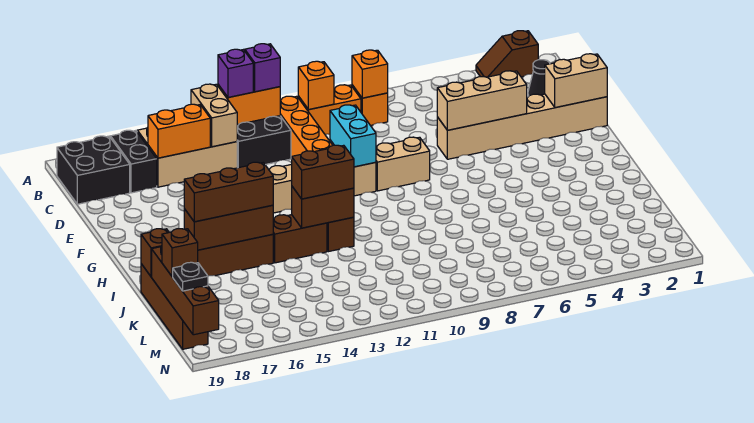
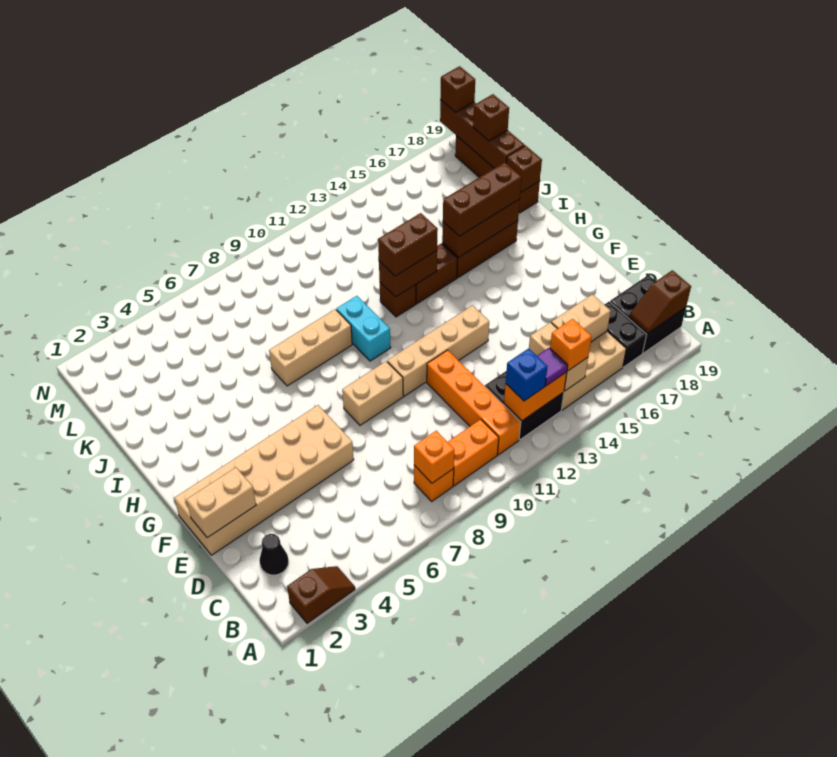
orange 1x1 brick [298,61,334,110] -> orange 1x1 brick moved to [550,319,592,371]
purple 1x1 brick [245,44,280,92] -> blue 1x1 brick [506,348,548,401]
purple 1x1 brick [218,49,253,97] -> purple 1x1 tile [537,348,568,386]
none -> brown 1x2 slope [629,270,691,334]
orange 1x2 brick [148,104,210,158] -> tan 1x2 brick [551,294,611,342]
tan 1x6 brick [437,94,607,159] -> tan 2x6 brick [174,405,354,555]
tan 1x3 brick [437,71,527,130] -> tan 1x3 brick moved to [269,309,352,386]
cyan 1x2 brick [330,105,376,167] -> cyan 1x2 brick moved to [336,296,391,361]
black 1x1 plate [173,262,208,291] -> none
none -> brown 1x1 brick [440,66,475,112]

